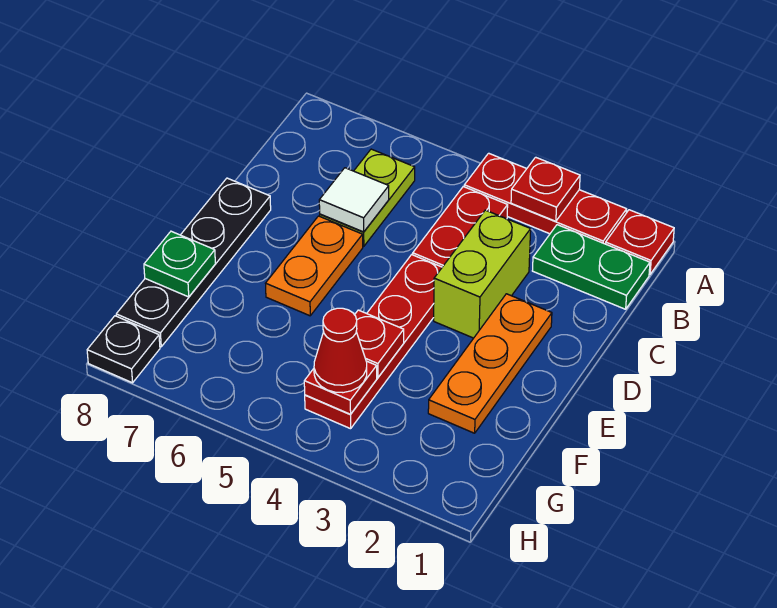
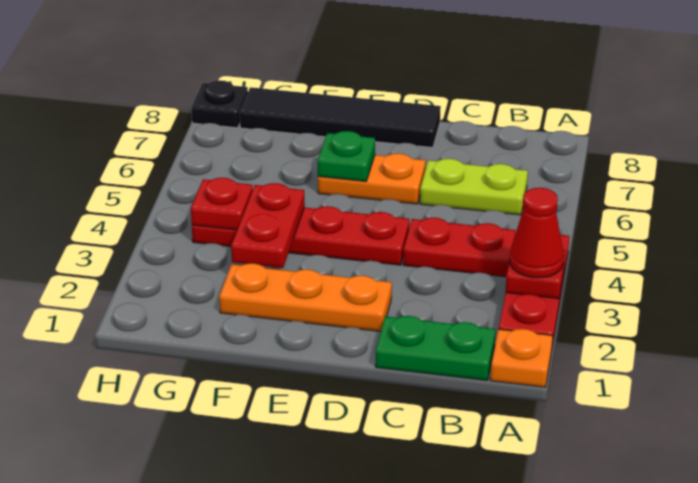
red 1x1 plate [606,210,674,274] -> orange 1x1 plate [490,329,553,387]
green 1x2 plate [532,225,650,309] -> green 1x2 plate turned to [376,316,495,380]
lime 1x2 brick [434,210,531,338] -> none
white 1x1 tile [319,168,389,232] -> none
black 1x4 plate [116,178,271,347] -> black 1x4 tile [240,87,441,148]
red 1x1 plate [355,310,404,378] -> red 1x2 plate [231,183,305,268]
green 1x1 plate [144,231,215,297] -> green 1x1 plate moved to [318,131,375,181]
red 1x1 cone [314,308,367,393] -> red 1x1 cone moved to [510,188,564,278]

